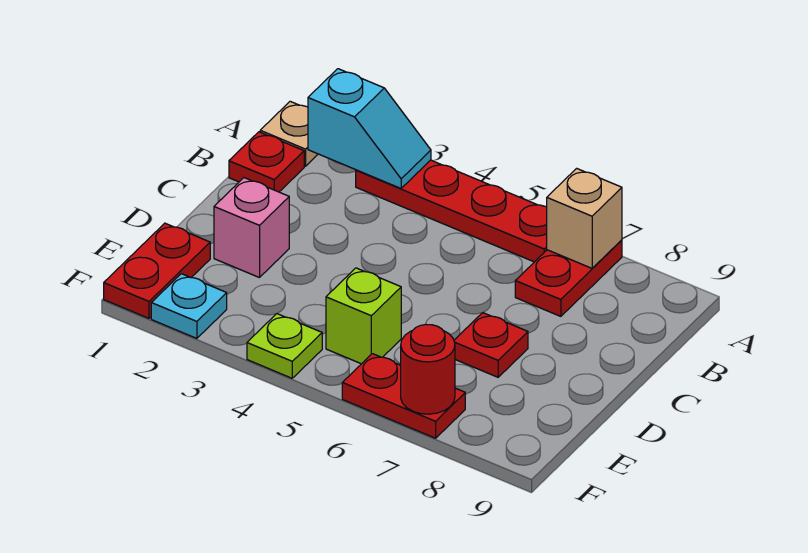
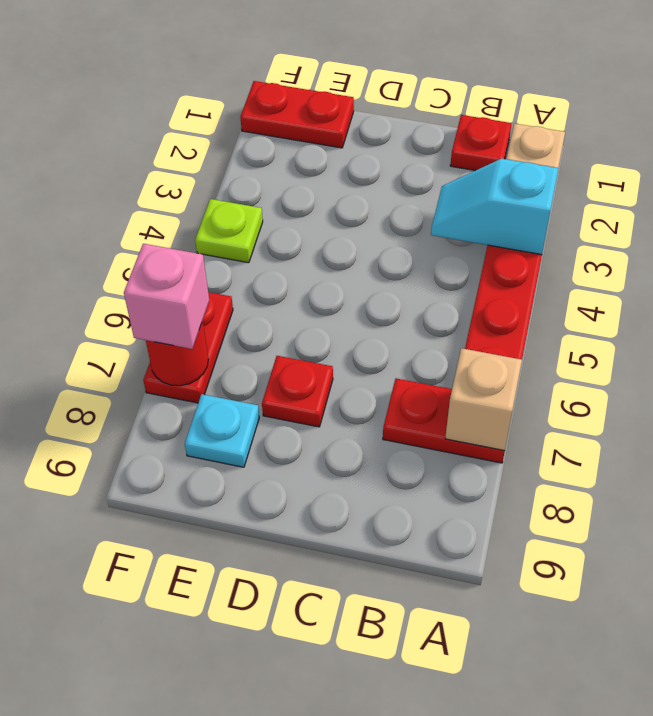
cyan 1x2 slope [308,69,431,188] -> cyan 1x2 slope turned to [431,159,559,255]
pink 1x1 brick [214,178,289,278] -> pink 1x1 brick moved to [124,244,209,349]
lime 1x1 brick [326,268,401,364] -> none
cyan 1x1 plate [151,274,227,338] -> cyan 1x1 plate moved to [185,394,259,467]

